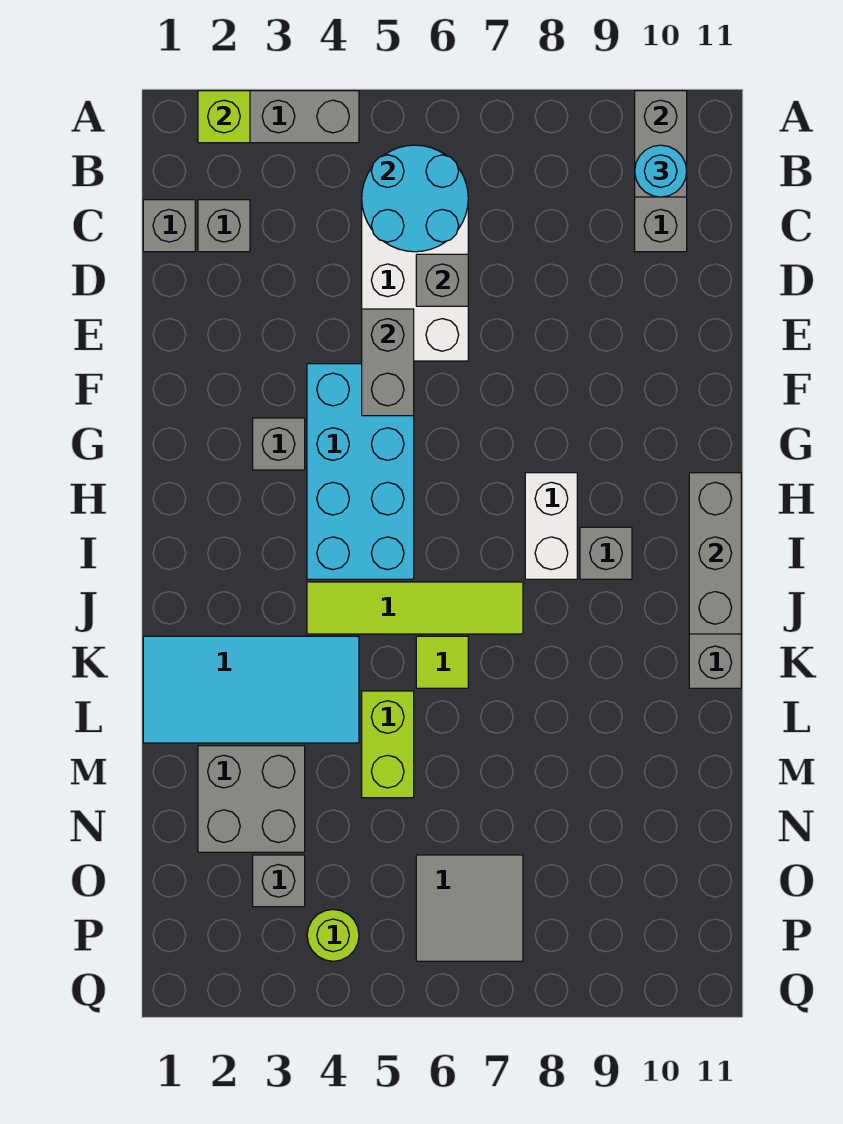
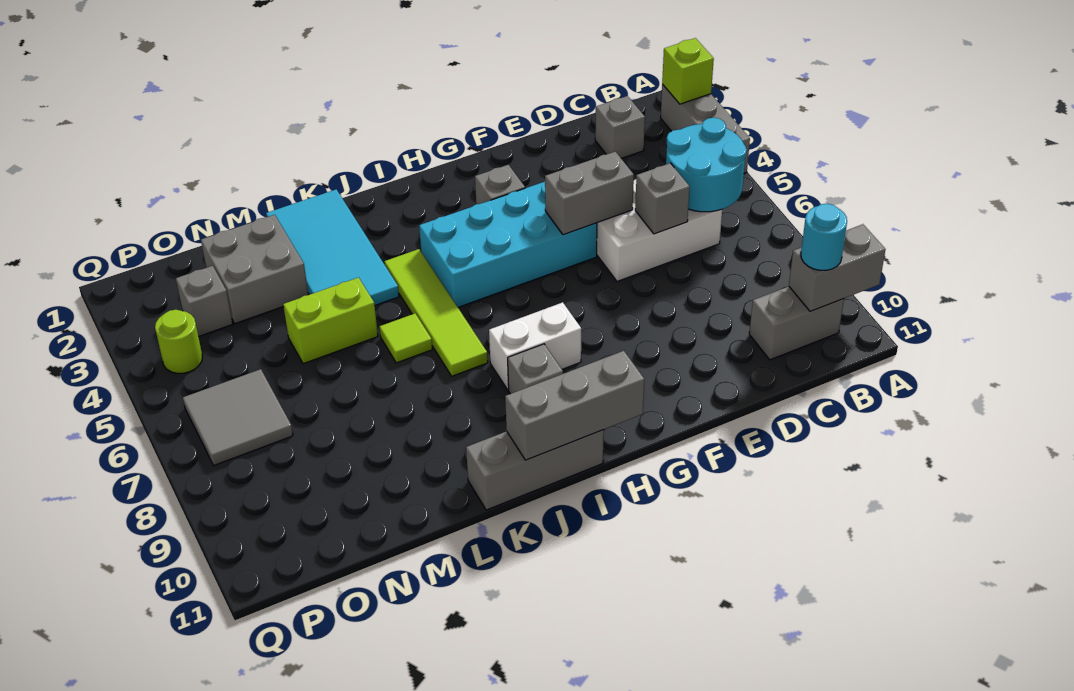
grey 1x1 brick [143,200,195,252] -> none

